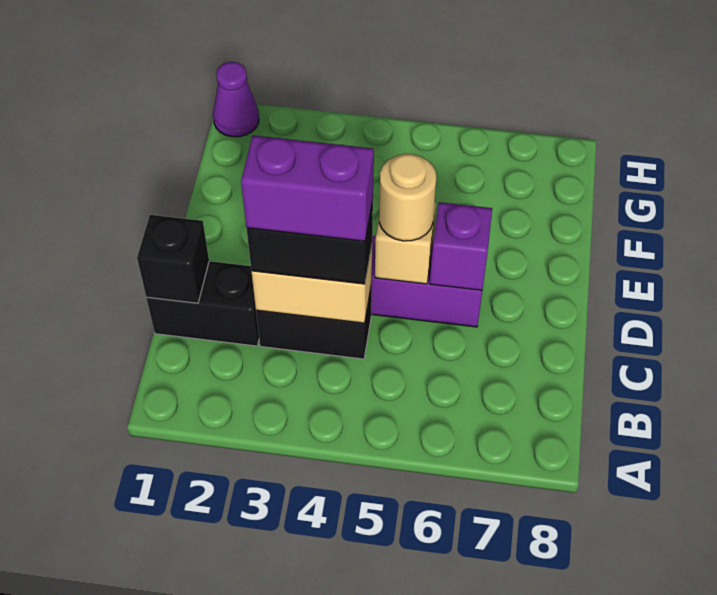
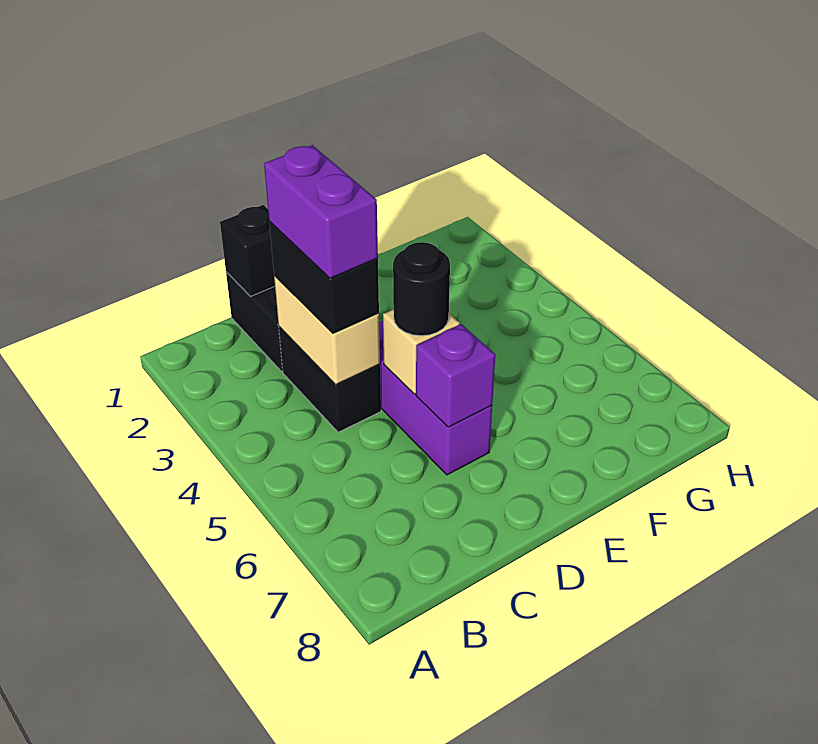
tan 1x1 round brick [379,154,436,241] -> black 1x1 round brick [393,242,450,336]
purple 1x1 cone [213,62,259,137] -> none

